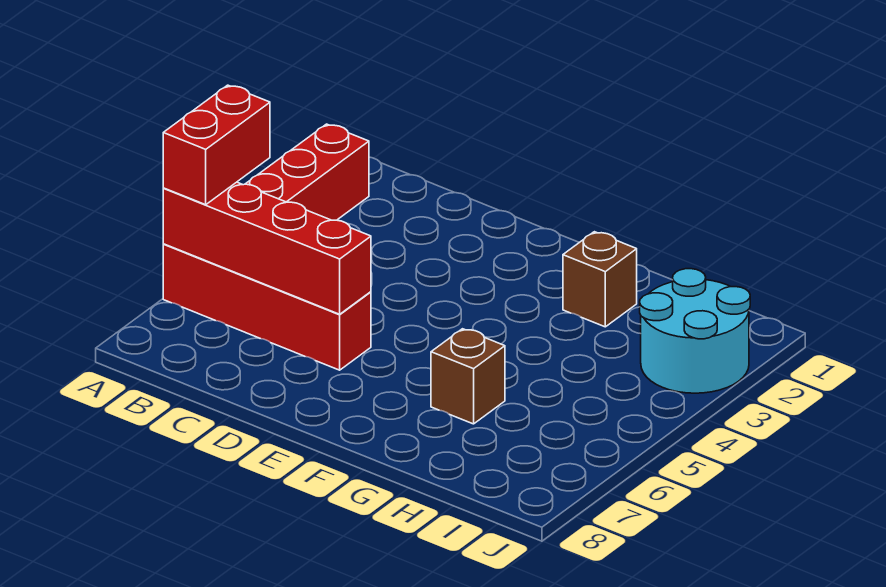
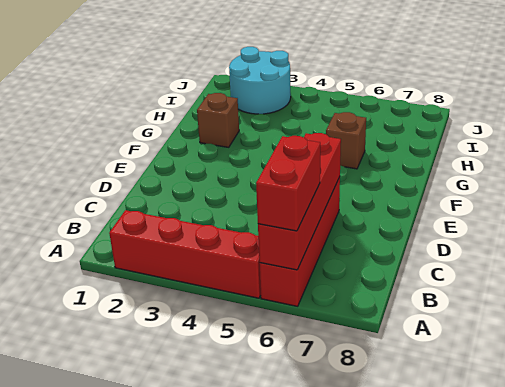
red 1x2 brick [163,85,270,205] -> red 1x2 brick turned to [256,136,320,231]

